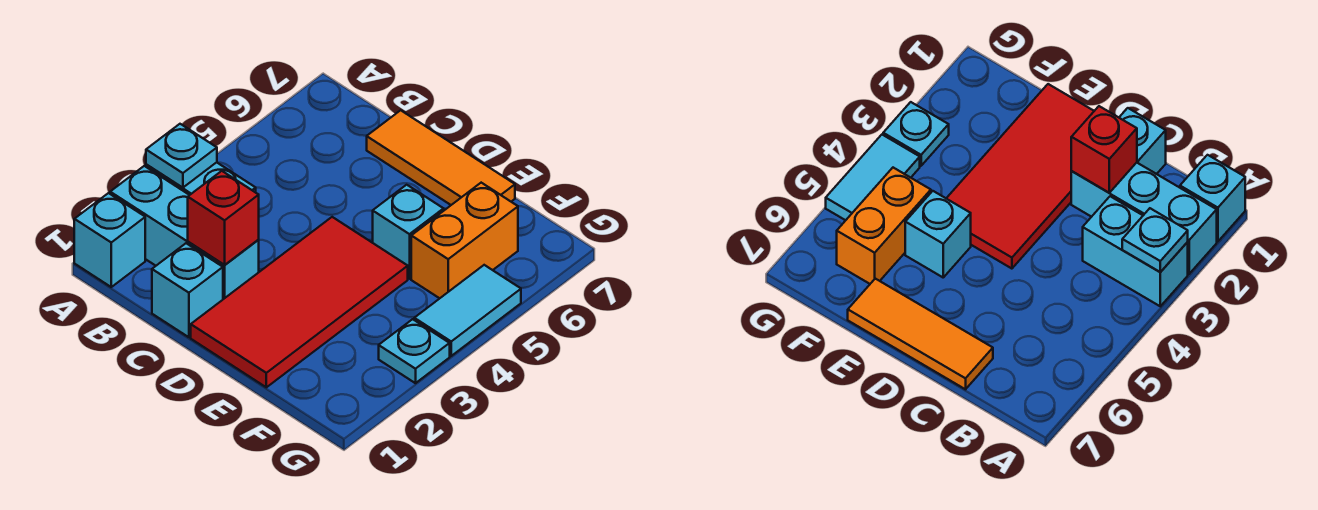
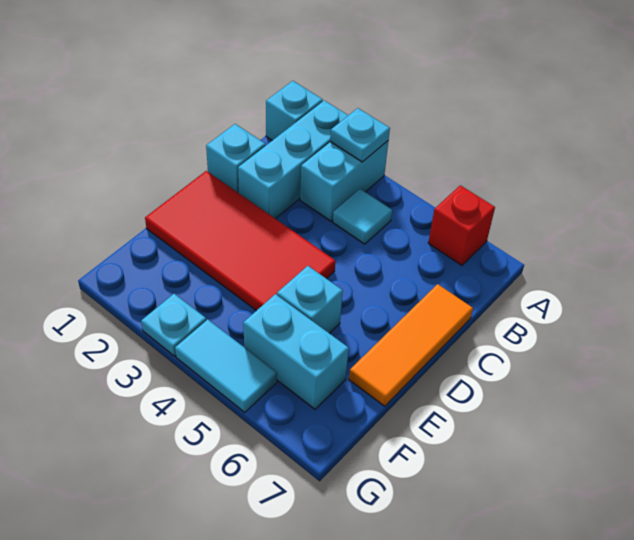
none -> cyan 1x1 tile [333,189,392,244]
red 1x1 brick [188,171,259,265] -> red 1x1 brick moved to [428,185,495,265]
orange 1x2 brick [411,183,518,298] -> cyan 1x2 brick [243,294,349,409]

